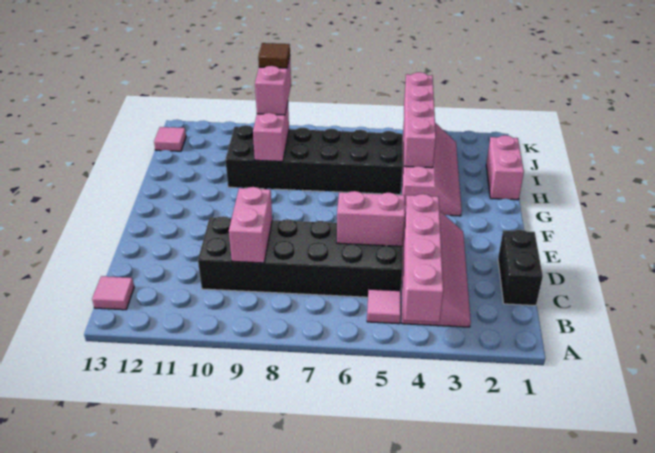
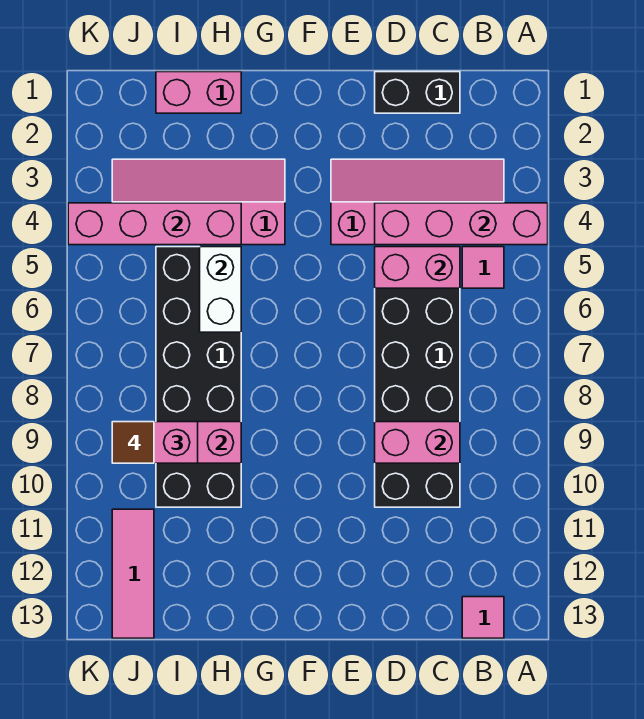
pink 1x2 brick [337,191,405,246] -> pink 1x2 brick turned to [375,247,460,288]
none -> white 1x2 brick [200,247,241,332]
pink 1x1 tile [154,127,186,151] -> pink 1x3 tile [112,509,154,638]

